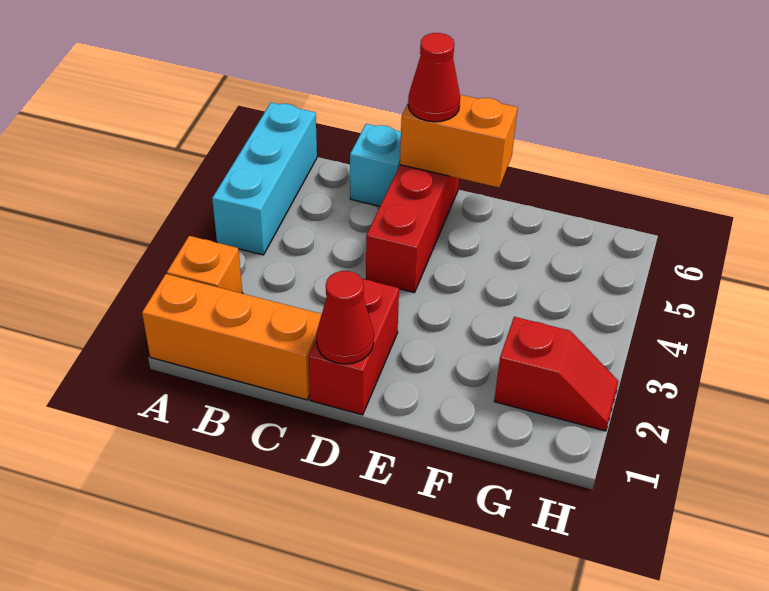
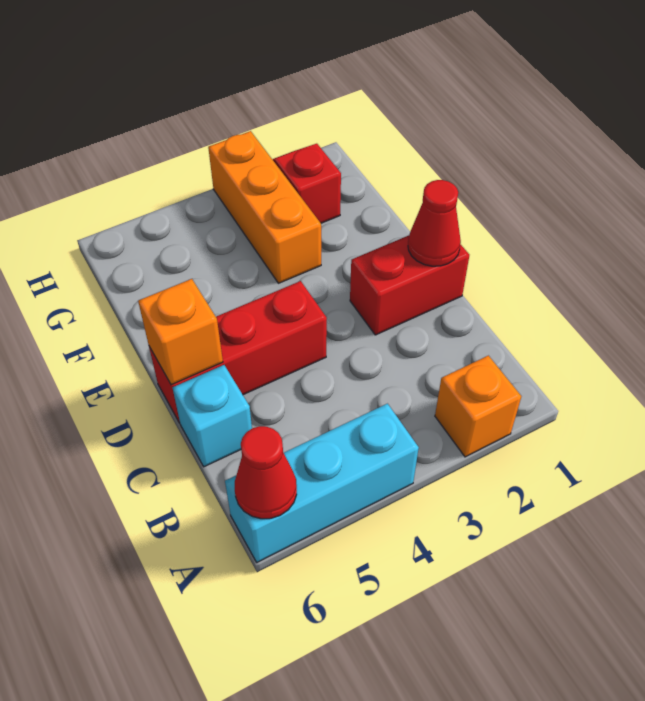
orange 1x3 brick [142,274,322,400] -> orange 1x3 brick moved to [208,131,321,283]
orange 1x2 brick [400,95,518,187] -> orange 1x1 brick [138,279,223,385]
red 1x1 cone [408,33,460,122] -> red 1x1 cone moved to [235,426,297,519]

